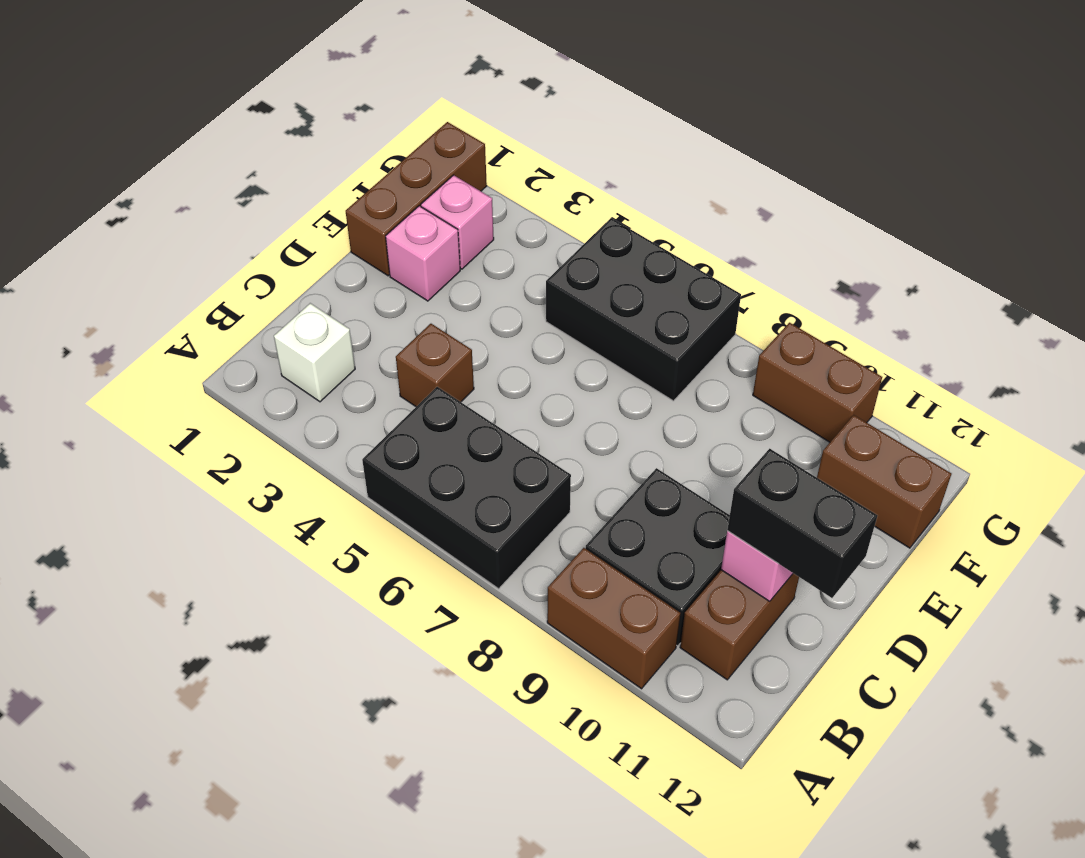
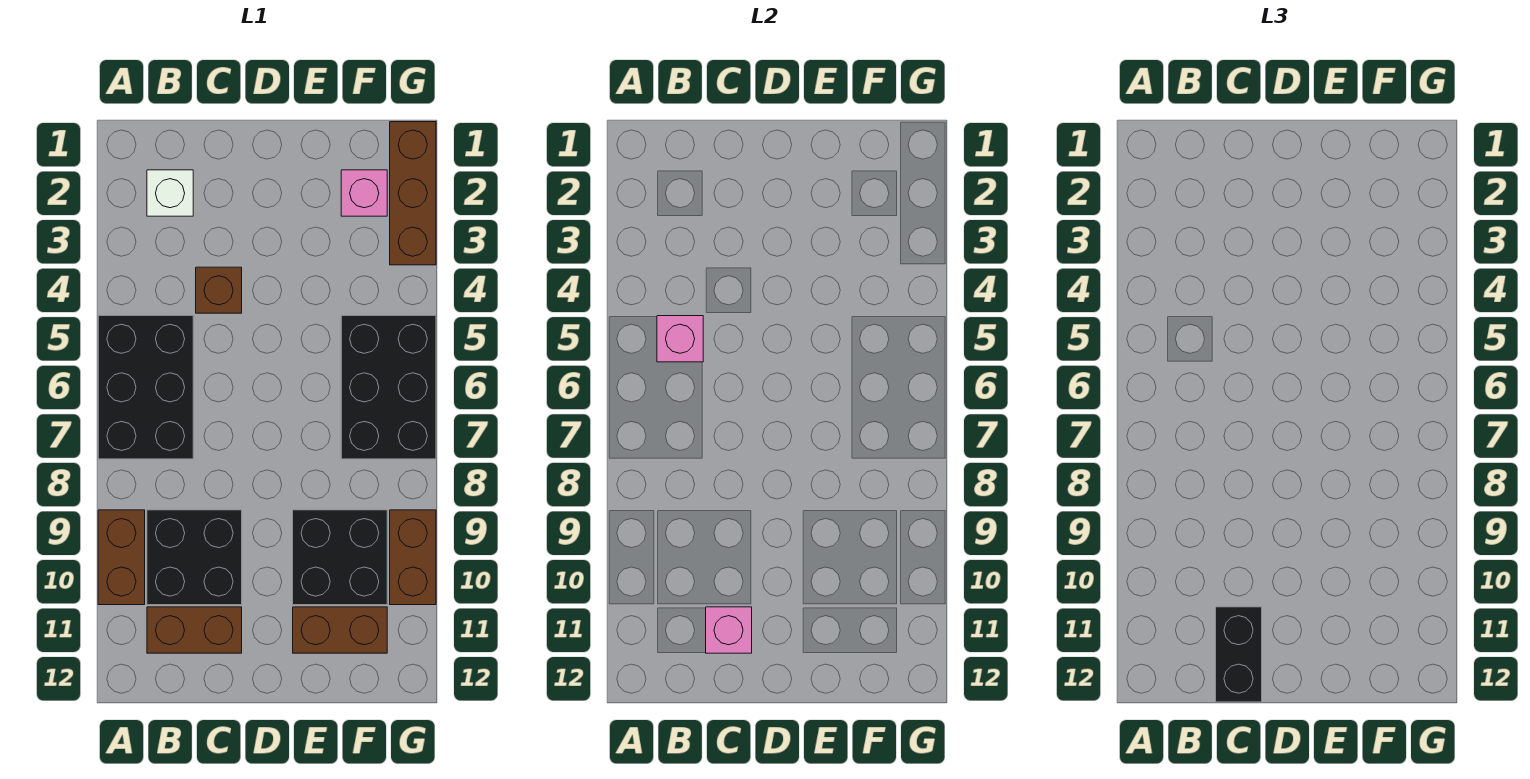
brown 1x3 brick [346,122,487,276] -> brown 1x3 brick turned to [390,122,436,265]
pink 1x1 brick [386,206,460,301] -> pink 1x1 brick moved to [657,316,703,362]
none -> black 2x2 brick [293,510,387,605]
brown 1x2 brick [817,415,951,548] -> brown 1x2 brick turned to [293,607,387,653]

